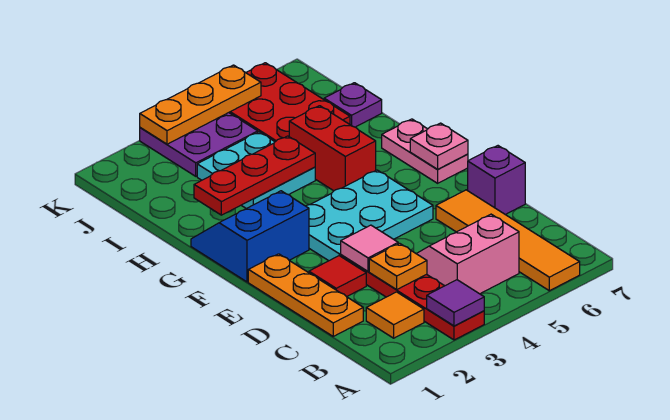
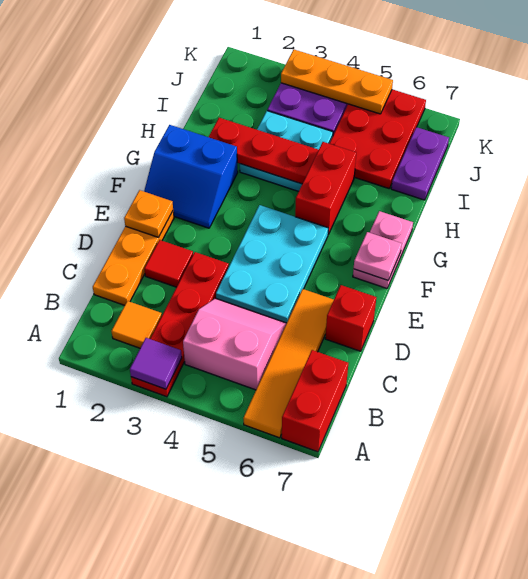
none -> red 1x2 brick [282,350,348,452]
orange 1x1 plate [369,243,427,289] -> orange 1x1 plate moved to [124,190,173,237]
pink 1x1 tile [341,225,398,271] -> none
purple 1x1 brick [468,146,525,215] -> red 1x1 brick [325,285,376,351]
cyan 2x3 plate [306,170,433,261] -> cyan 2x3 plate turned to [216,205,328,323]
blue 2x2 slope [191,191,309,282] -> blue 2x2 slope turned to [144,125,238,228]
purple 1x1 plate [324,83,382,127] -> purple 1x2 plate [391,127,449,200]

